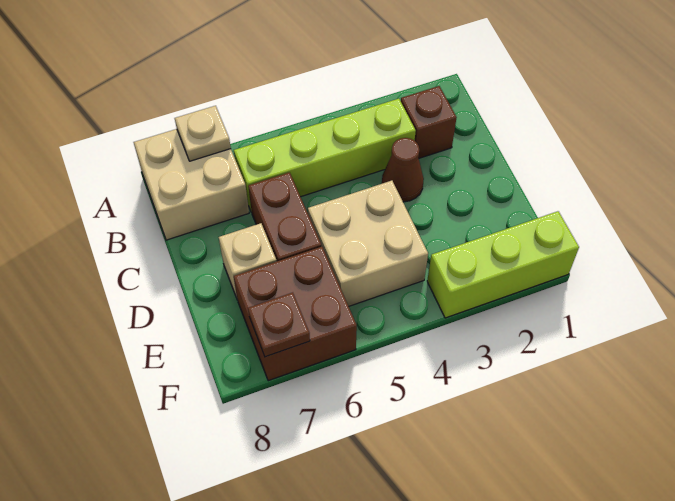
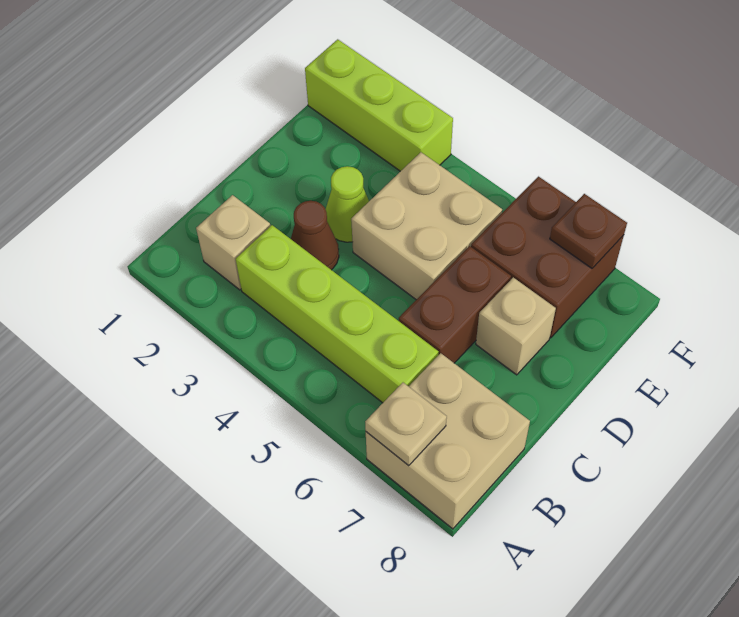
brown 1x1 brick [401,86,457,158] -> tan 1x1 brick [196,195,270,290]
none -> lime 1x1 cone [325,166,369,242]

